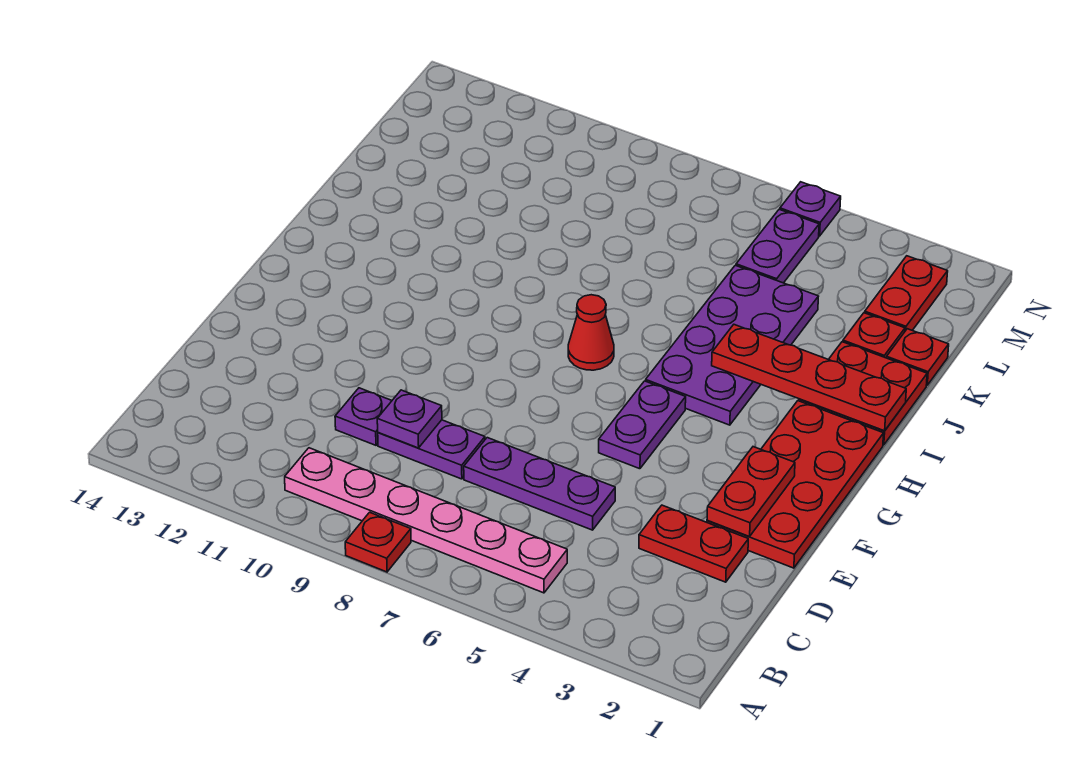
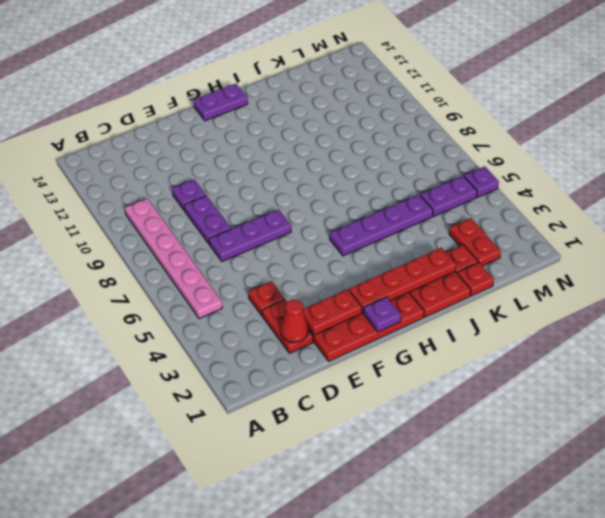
red 1x1 plate [345,512,411,572] -> red 1x1 plate moved to [248,281,285,315]
purple 1x3 plate [464,438,615,530] -> purple 1x3 plate turned to [209,209,291,262]
purple 1x1 plate [377,390,442,448] -> purple 1x1 plate moved to [363,297,401,332]
purple 1x2 plate [599,381,686,469] -> purple 1x2 plate moved to [193,84,248,121]
purple 2x4 plate [646,265,819,425] -> purple 1x4 plate [330,195,433,256]
red 1x1 cone [568,295,614,370] -> red 1x1 cone moved to [281,300,308,342]
red 1x4 plate [712,325,906,431] -> red 1x4 plate turned to [349,248,456,313]
red 1x2 plate [865,256,948,331] -> red 1x2 plate turned to [449,218,501,266]

